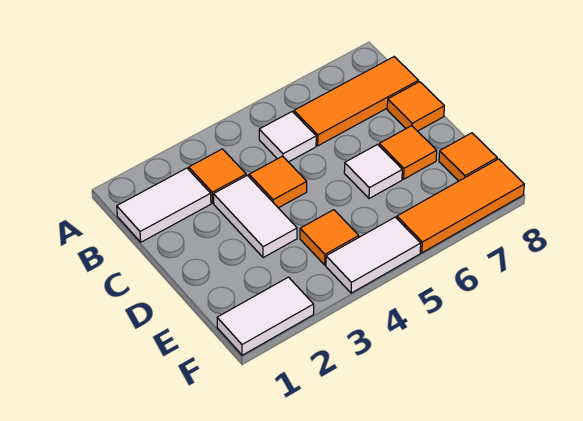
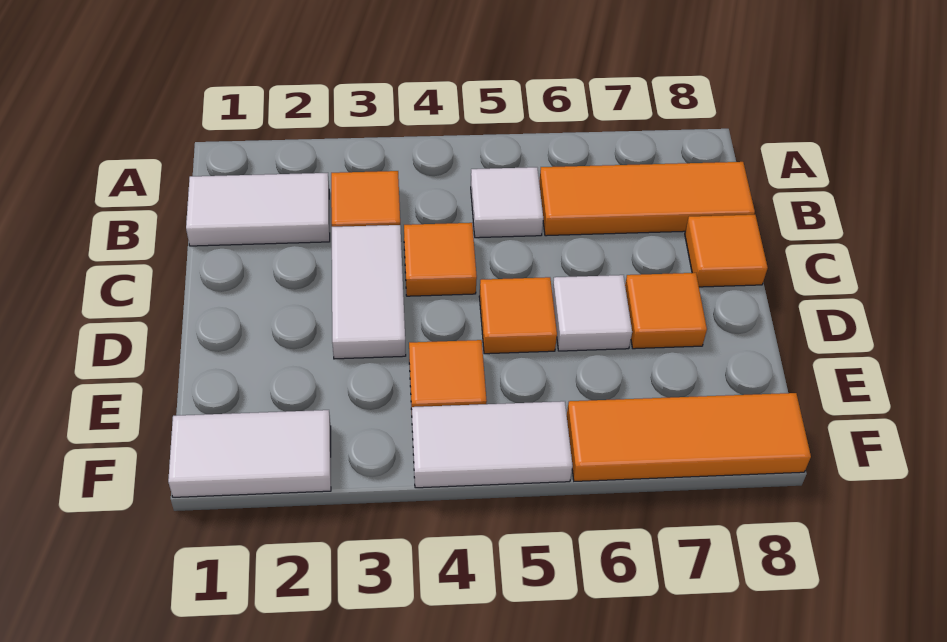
orange 1x1 tile [439,133,497,181] -> orange 1x1 tile moved to [479,277,557,354]

